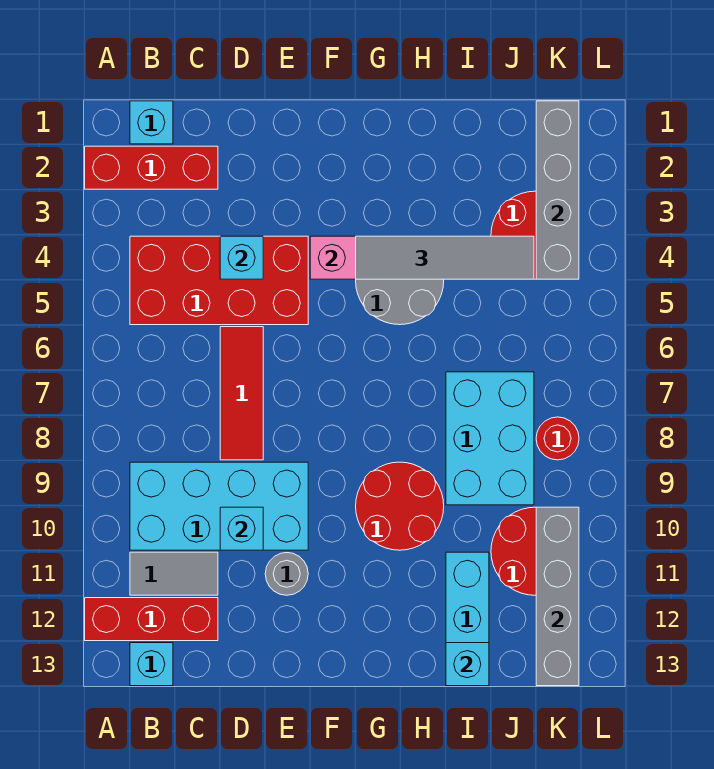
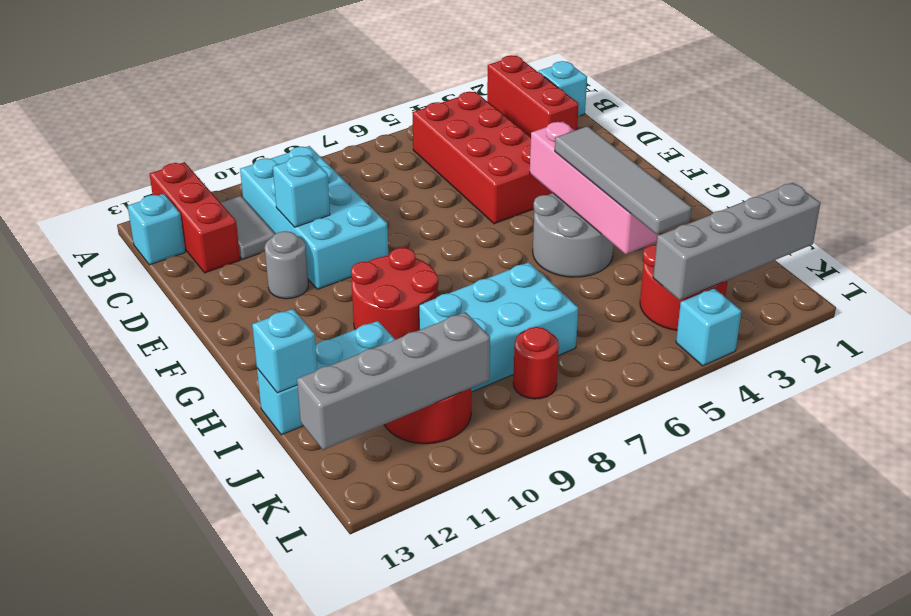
cyan 1x1 brick [220,236,263,279] -> cyan 1x1 brick moved to [676,288,741,366]
red 1x3 tile [220,327,263,460] -> none

